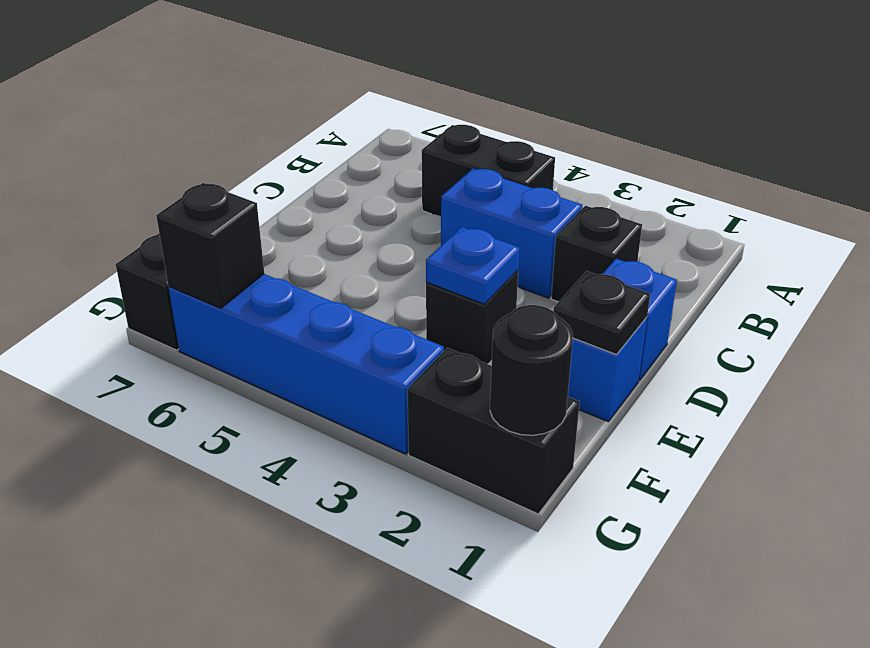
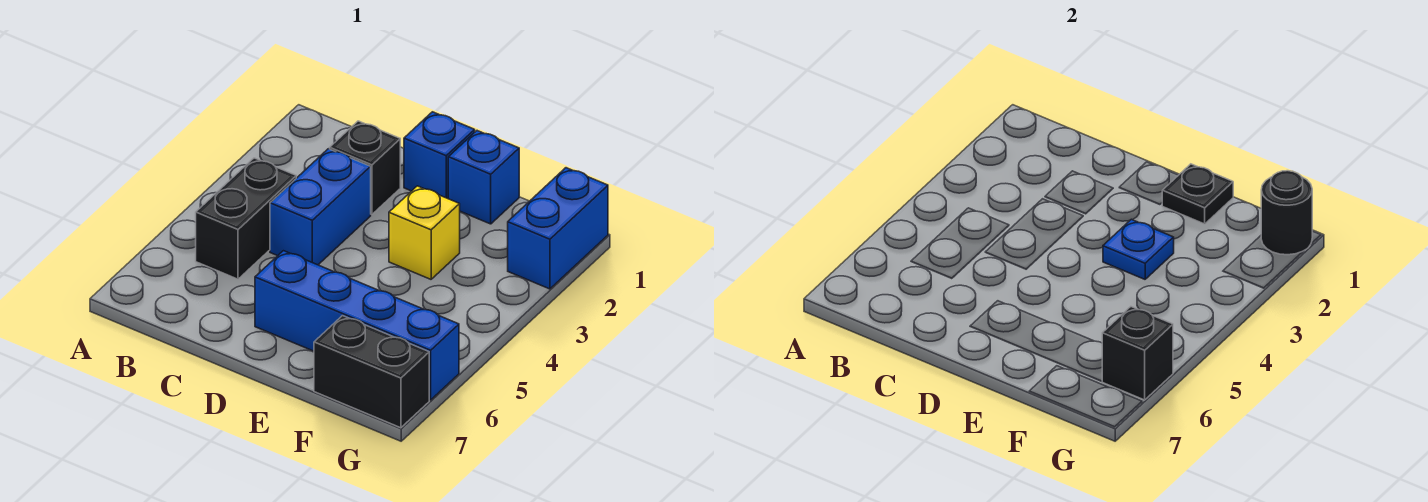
black 1x1 brick [426,271,518,364] -> yellow 1x1 brick [389,186,460,279]
black 1x2 brick [407,348,580,514] -> blue 1x2 brick [508,168,608,289]
blue 1x4 brick [168,274,444,454] -> blue 1x4 brick turned to [255,251,459,400]

